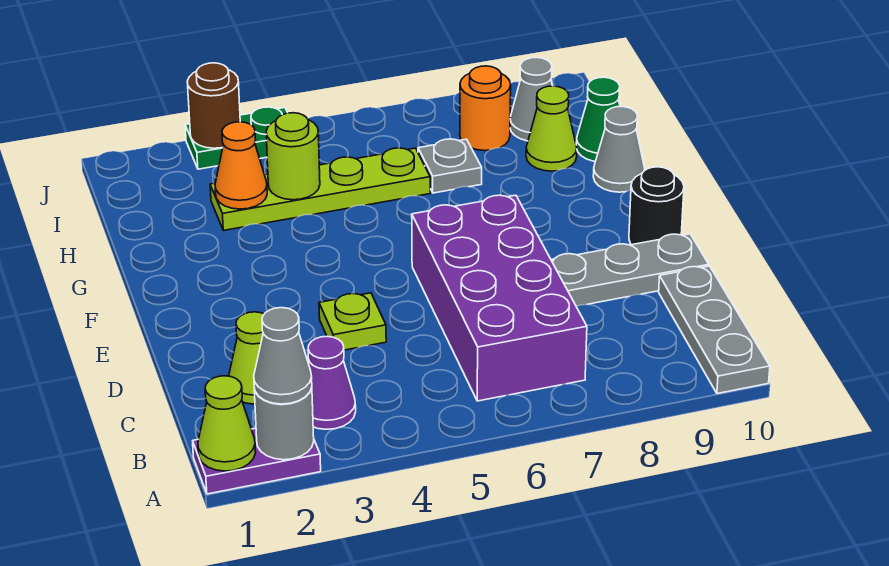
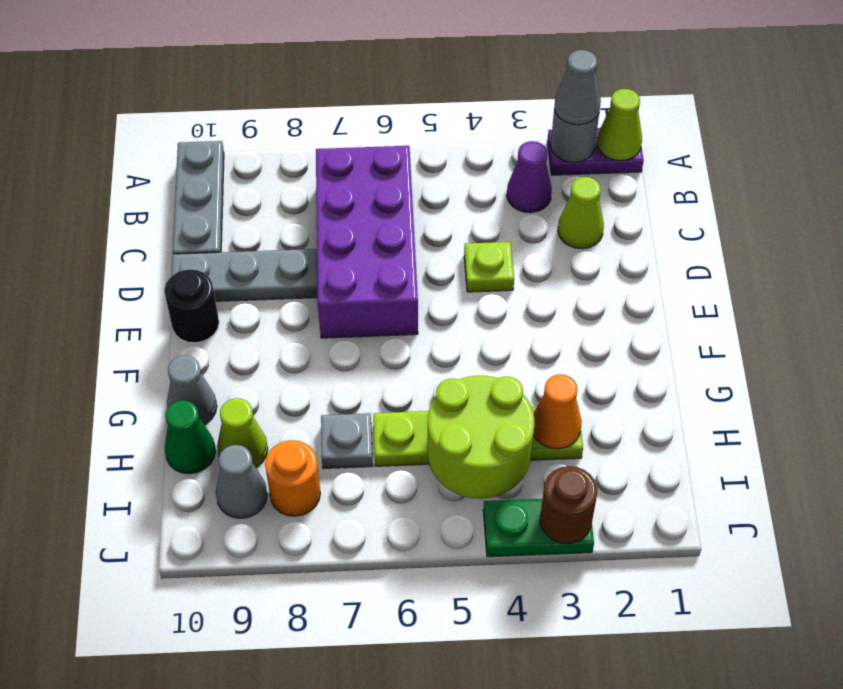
lime 1x1 round brick [266,113,320,200] -> lime 2x2 round brick [428,376,534,499]

